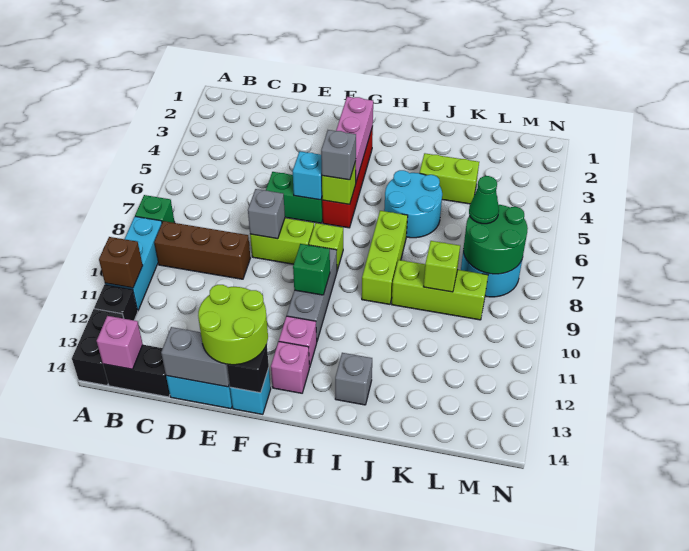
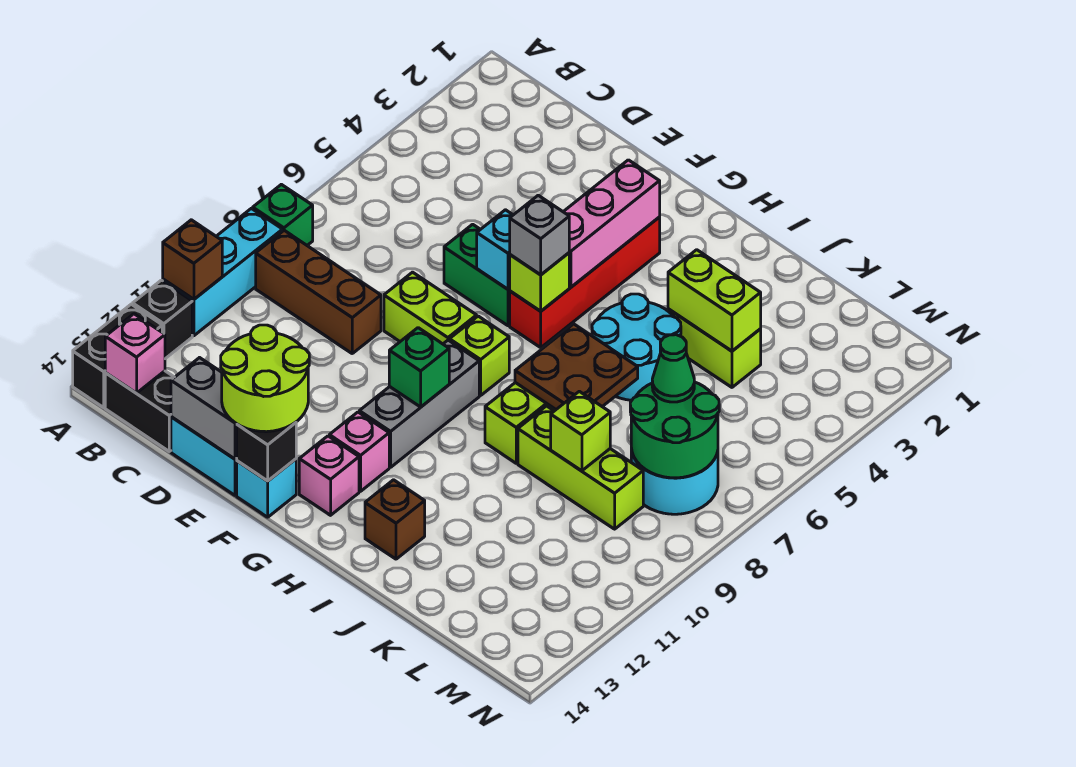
grey 1x1 brick [248,189,285,239] -> none
none -> brown 2x2 plate [515,324,638,409]
grey 1x1 brick [335,353,372,405] -> brown 1x1 brick [365,480,425,559]
none -> lime 1x2 brick [668,250,761,351]

